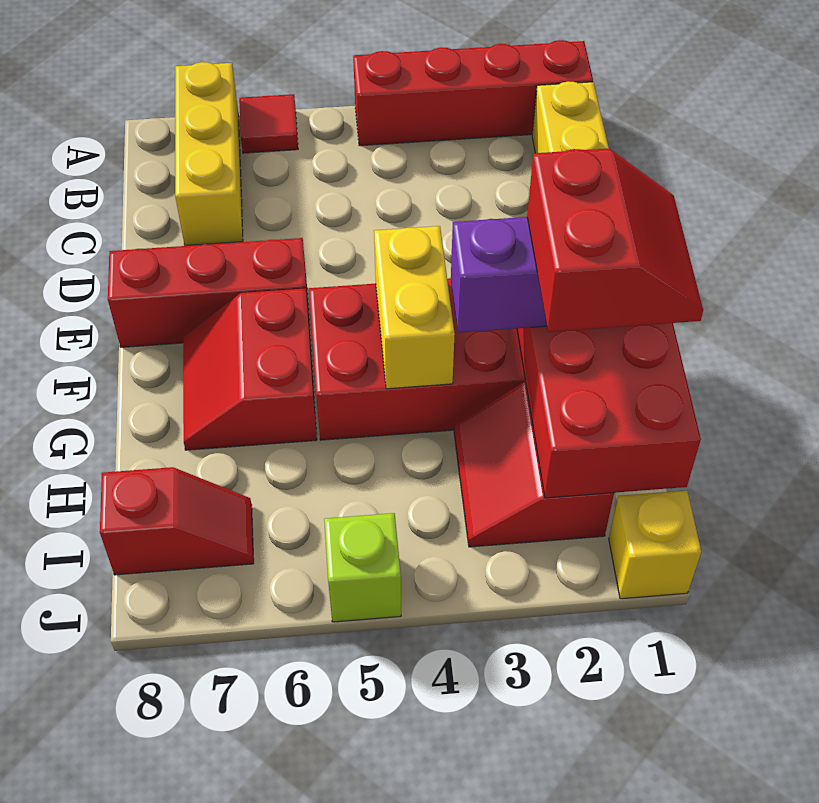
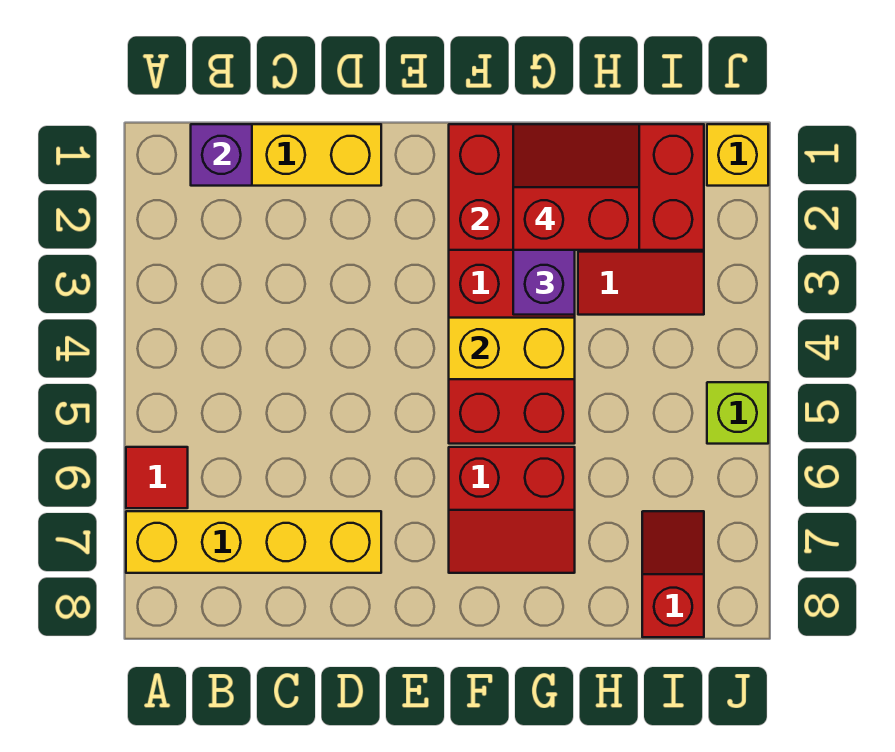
red 1x4 brick [353,40,593,146] -> none
yellow 1x3 brick [175,62,243,246] -> yellow 1x4 brick [126,511,381,573]
none -> purple 1x1 brick [191,124,252,186]
red 1x3 brick [108,238,310,347] -> none

